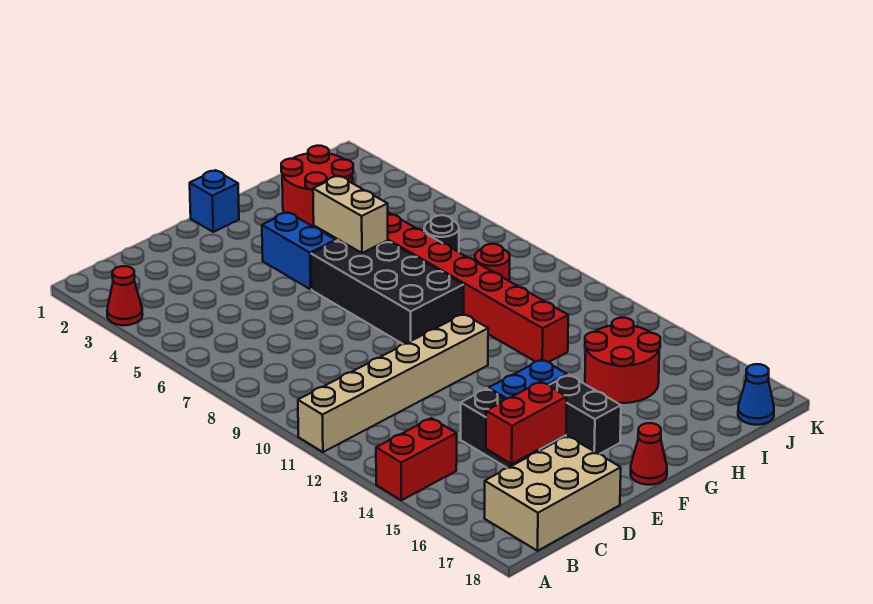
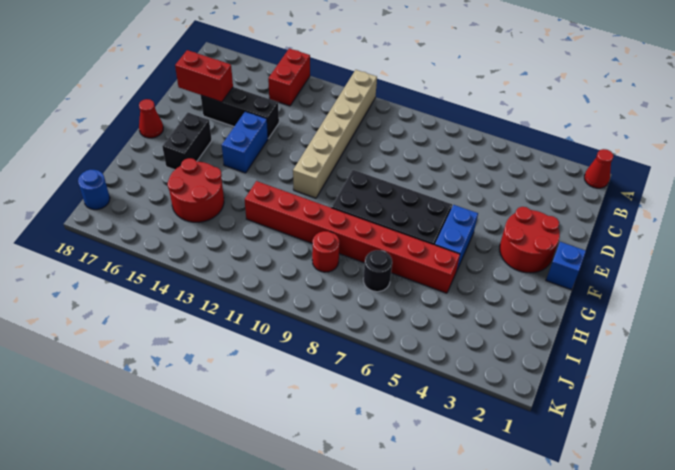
red 1x1 cone [107,266,143,325] -> red 1x1 cone moved to [584,149,613,188]
tan 2x3 brick [484,436,621,551] -> none
red 1x2 brick [486,382,567,464] -> red 1x2 brick turned to [175,50,233,102]
blue 1x2 brick [262,212,336,289] -> blue 1x2 brick turned to [435,205,478,270]
black 1x2 brick [550,375,621,454] -> black 1x2 brick turned to [162,113,212,170]
tan 1x2 brick [313,176,388,253] -> none
red 2x2 round brick [281,146,353,226] -> red 2x2 round brick moved to [500,207,560,273]
blue 1x1 cone [738,364,774,425] -> blue 1x1 round brick [78,170,110,210]

